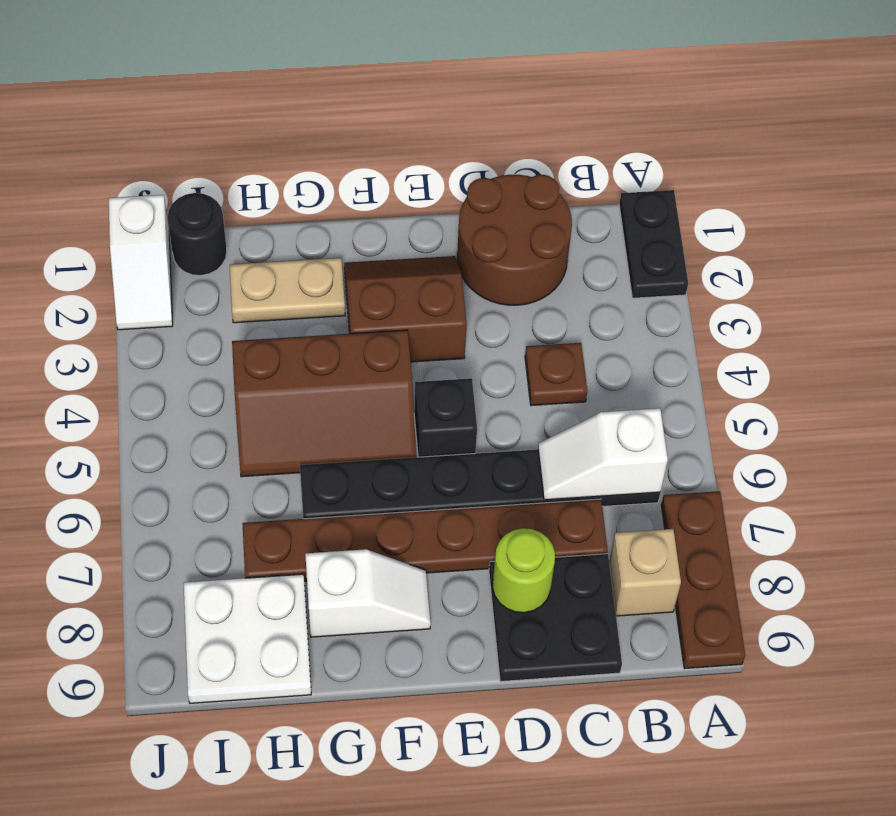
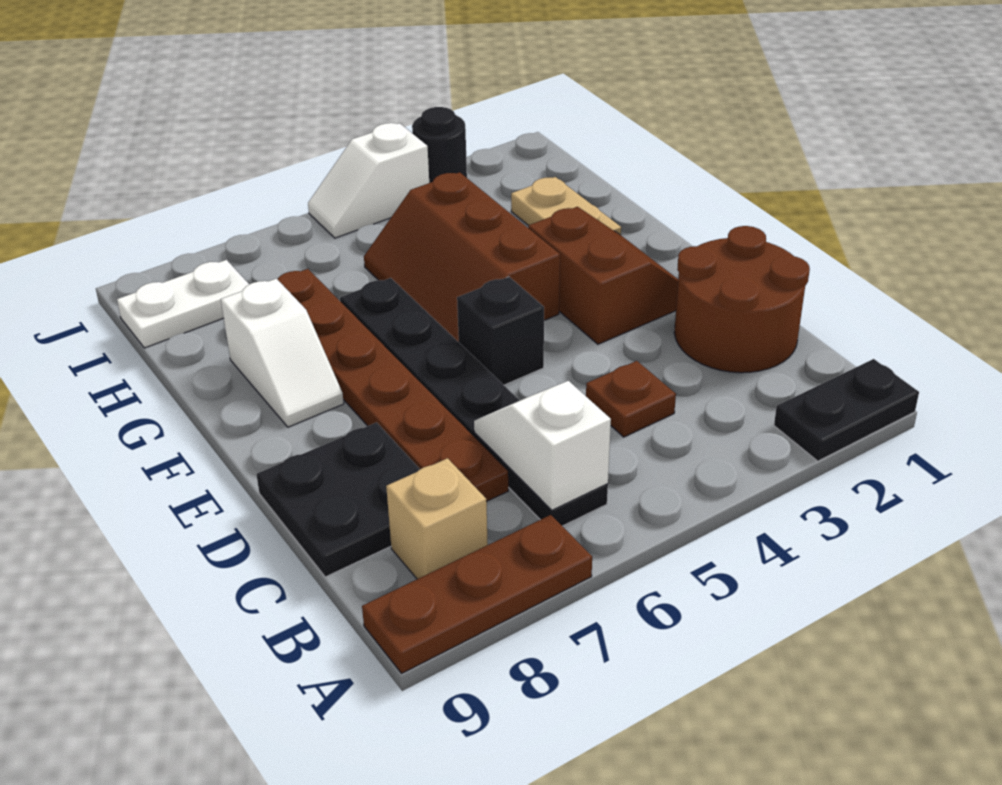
lime 1x1 round brick [493,528,555,613] -> none
white 2x2 plate [184,574,311,703] -> white 1x2 plate [117,260,249,348]
black 1x1 round brick [168,193,227,276] -> black 1x1 round brick moved to [412,107,467,183]
white 1x2 slope [109,195,173,330] -> white 1x2 slope moved to [308,123,429,238]

